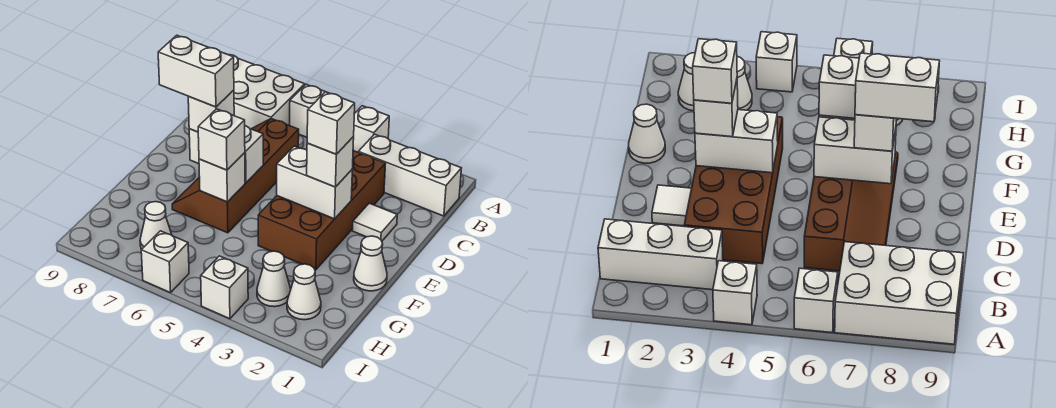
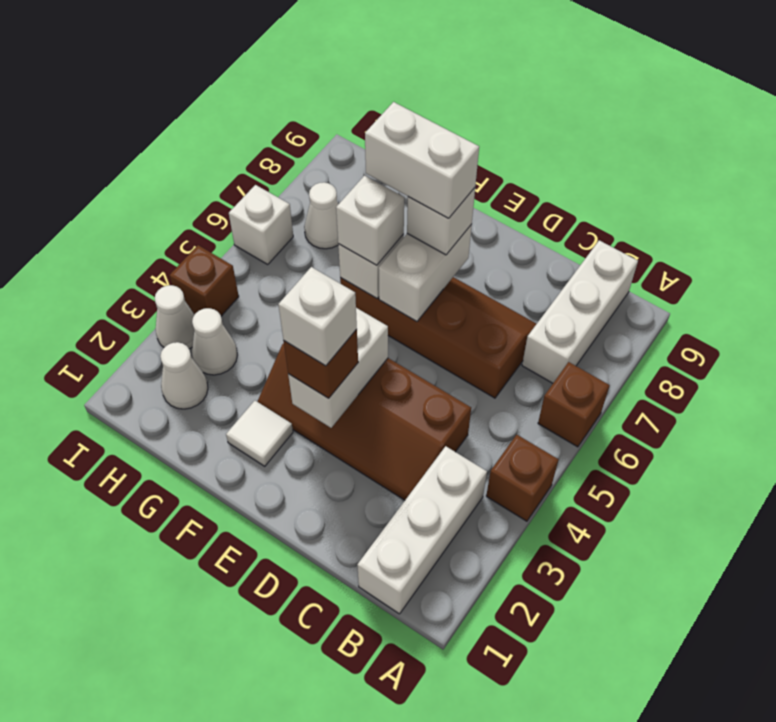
white 1x1 brick [353,106,389,152] -> brown 1x1 brick [486,435,559,521]
white 1x1 brick [290,84,325,137] -> brown 1x1 brick [538,362,610,447]
white 2x3 brick [230,55,305,129] -> white 1x3 brick [522,240,638,383]
brown 2x4 brick [258,151,385,270] -> brown 2x4 slope [257,343,471,500]
white 1x1 tile [353,203,397,241] -> white 1x1 tile moved to [226,401,293,466]
white 1x1 brick [307,137,354,187] -> brown 1x1 brick [284,329,358,398]
white 1x2 brick [158,35,234,107] -> white 1x2 brick turned to [365,102,479,218]
white 1x1 cone [354,236,387,291] -> white 1x1 cone moved to [155,285,195,349]
white 1x1 brick [201,256,248,319] -> brown 1x1 brick [170,245,239,316]

